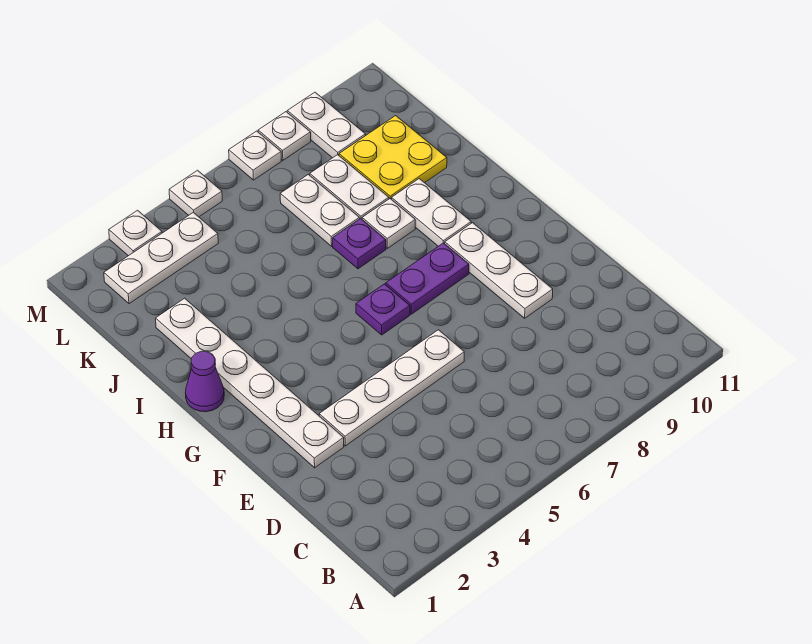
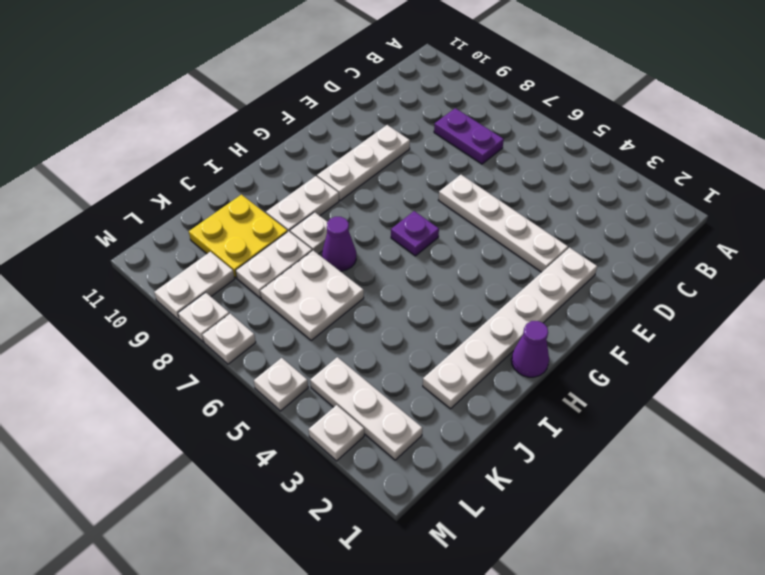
purple 1x2 plate [386,243,469,314] -> purple 1x2 plate moved to [434,108,504,164]
purple 1x1 plate [333,219,386,269] -> purple 1x1 cone [322,217,356,271]
white 1x2 plate [280,174,360,246] -> white 2x2 plate [260,250,364,340]

